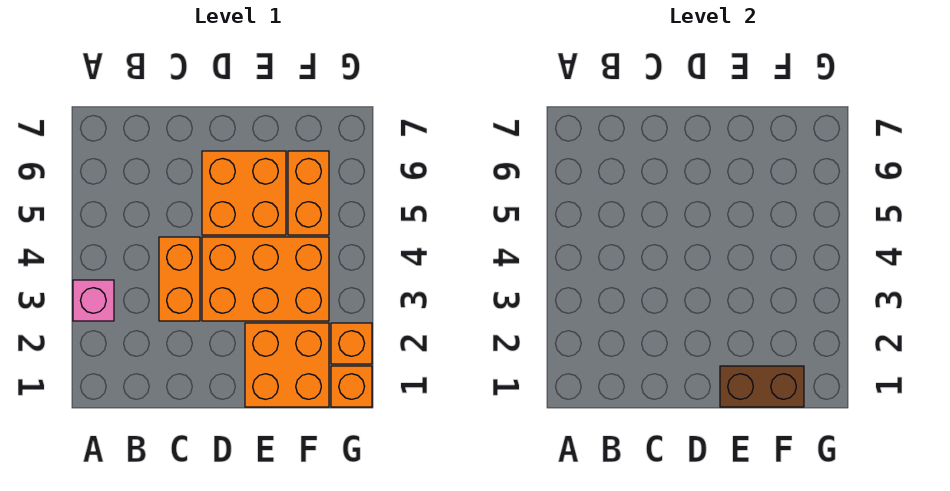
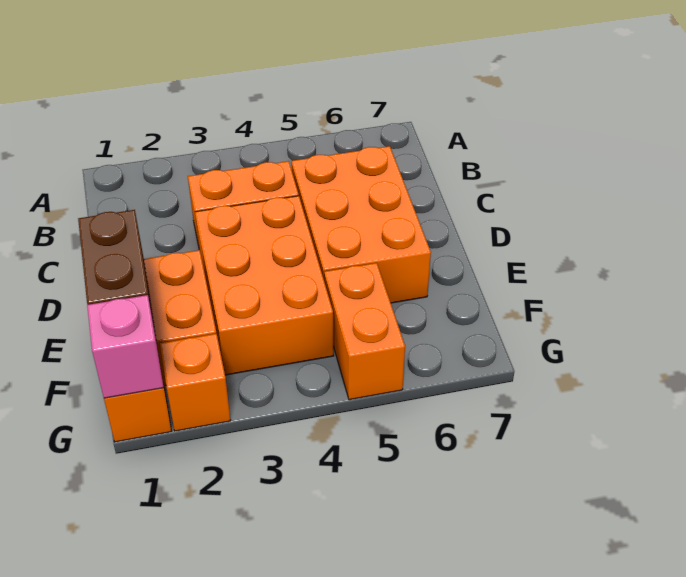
pink 1x1 brick [73,280,114,321] -> pink 1x1 brick moved to [87,295,164,398]
orange 2x2 brick [202,151,286,235] -> orange 2x3 brick [291,146,431,303]
orange 1x2 brick [288,151,329,235] -> orange 1x2 brick turned to [324,263,405,400]

